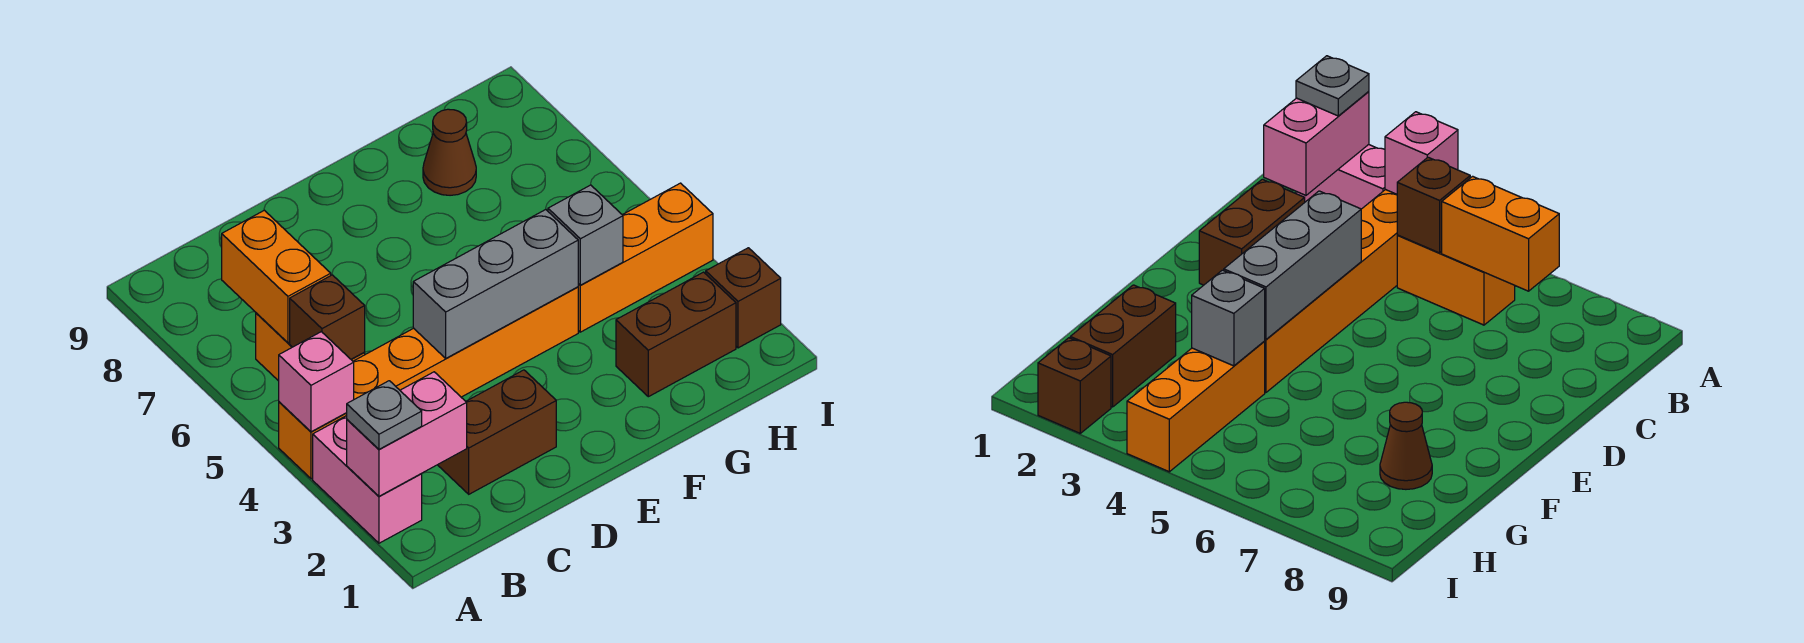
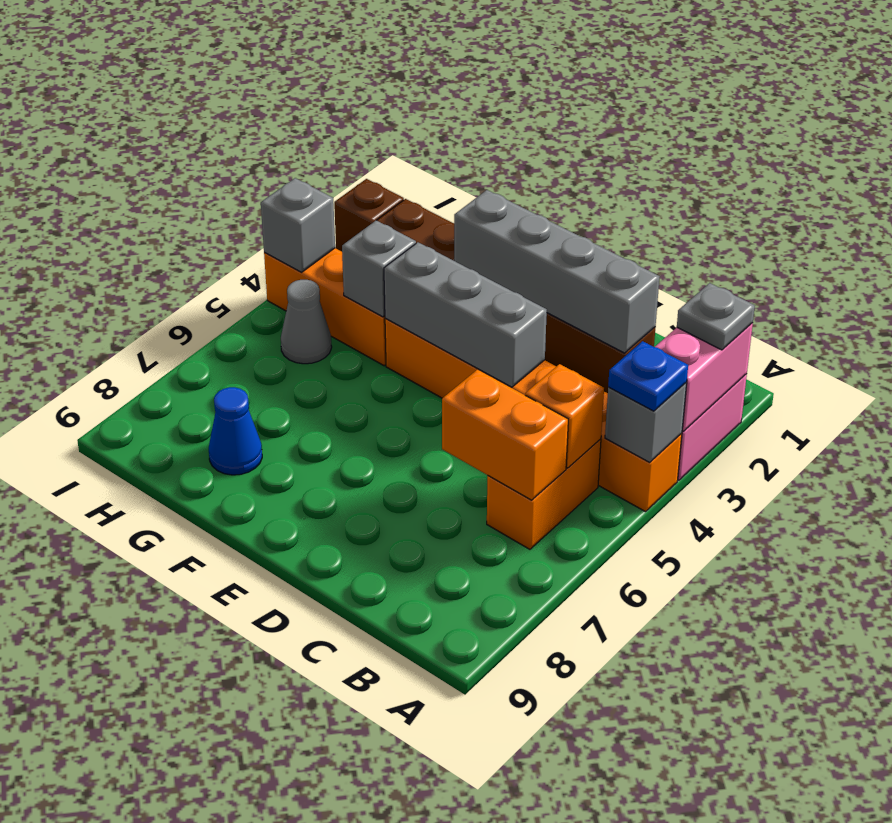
pink 1x2 brick [347,372,467,496] -> pink 1x2 brick turned to [655,323,753,431]
pink 1x1 brick [279,332,354,432] -> grey 1x1 brick [605,383,687,462]
none -> blue 1x1 plate [608,341,688,411]
brown 1x1 brick [290,275,365,359] -> orange 1x1 brick [525,364,604,468]
orange 1x2 brick [222,210,331,343] -> orange 1x2 brick turned to [442,369,568,500]
none -> grey 1x4 brick [454,190,660,353]
brown 1x1 cone [423,109,476,195] -> blue 1x1 cone [209,387,262,475]
none -> grey 1x1 cone [281,280,332,364]
none -> grey 1x1 brick [261,178,335,272]

